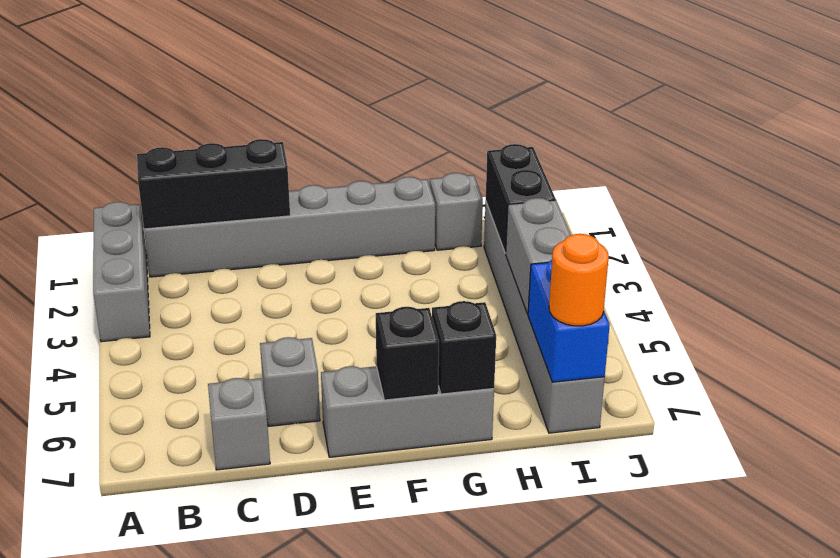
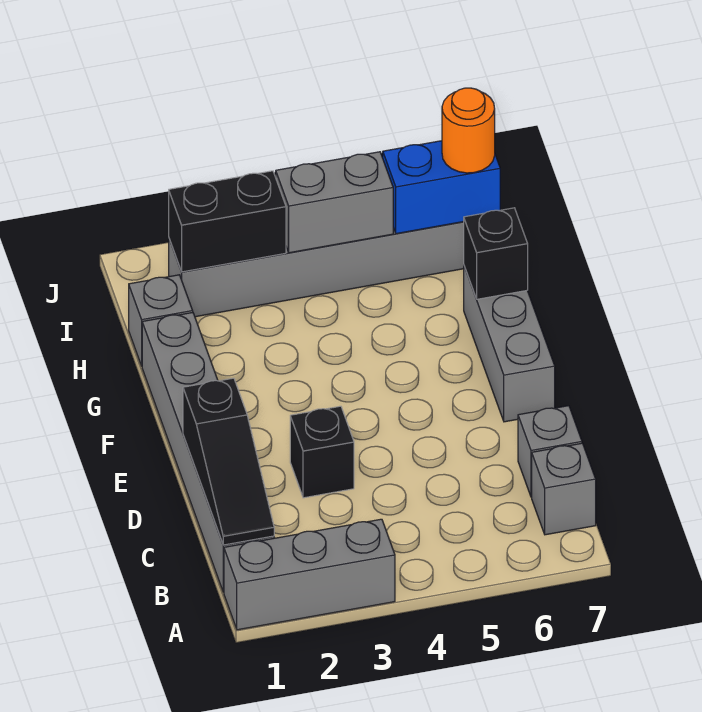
black 1x3 brick [137,139,290,229] -> black 1x3 slope [183,378,274,545]
grey 1x1 brick [260,337,320,426] -> grey 1x1 brick moved to [532,443,596,535]
black 1x1 brick [376,307,439,400] -> black 1x1 brick moved to [290,406,354,498]

